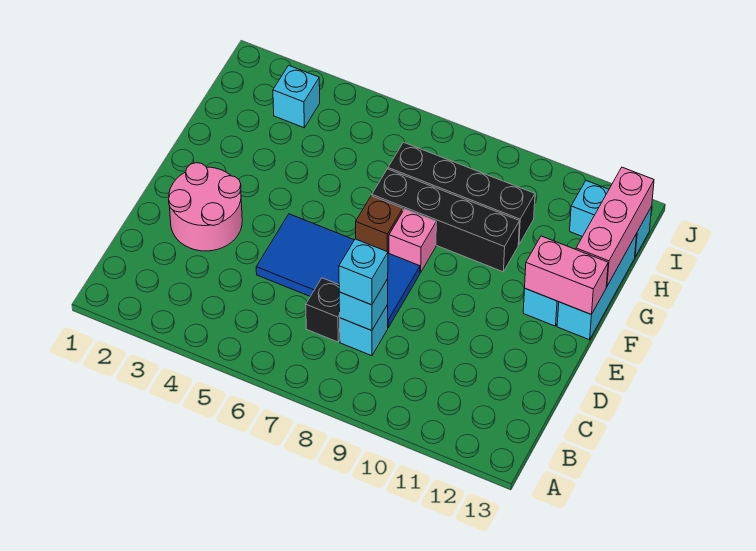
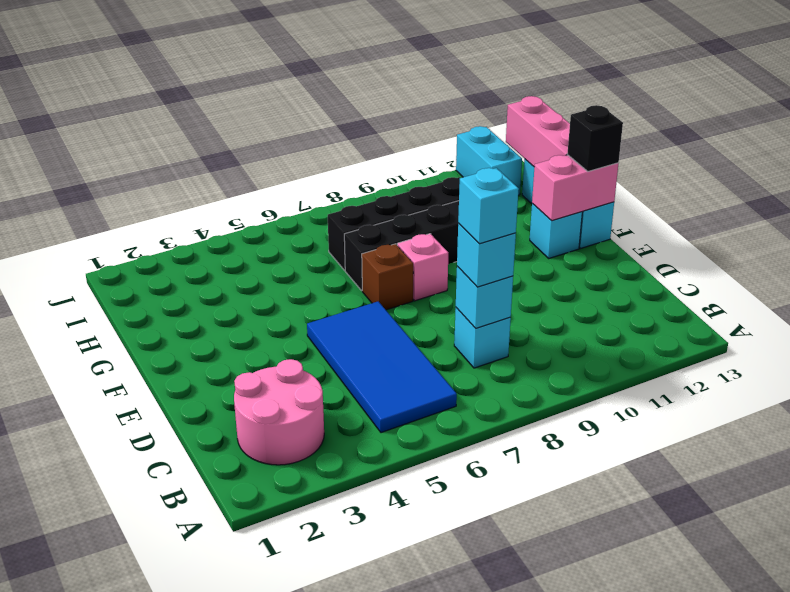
black 1x1 brick [306,278,340,342] -> black 1x1 brick moved to [567,105,623,171]
pink 2x2 round brick [169,163,242,251] -> pink 2x2 round brick moved to [234,359,324,465]
blue 2x4 tile [256,214,420,328] -> blue 2x4 tile turned to [307,301,457,433]
cyan 1x1 brick [273,65,320,128] -> cyan 1x1 brick moved to [458,168,519,244]
cyan 1x2 brick [570,181,652,256] -> cyan 1x2 brick turned to [456,126,522,195]

